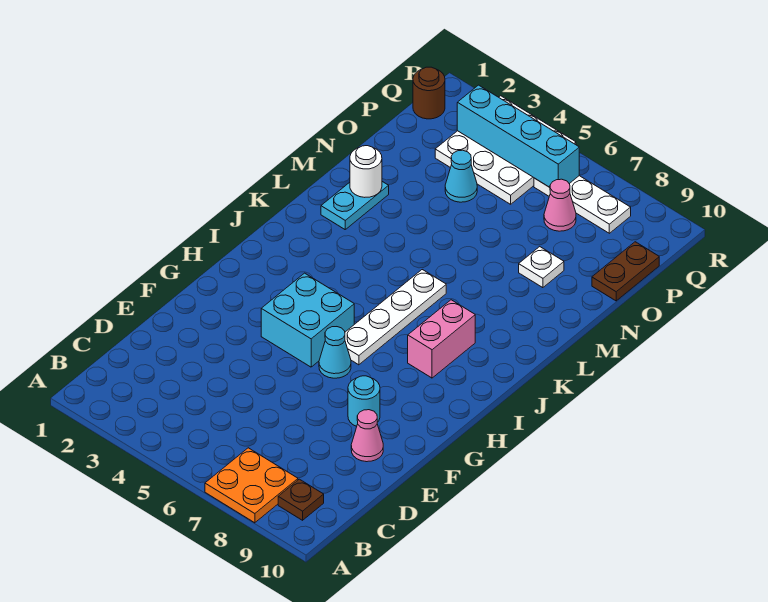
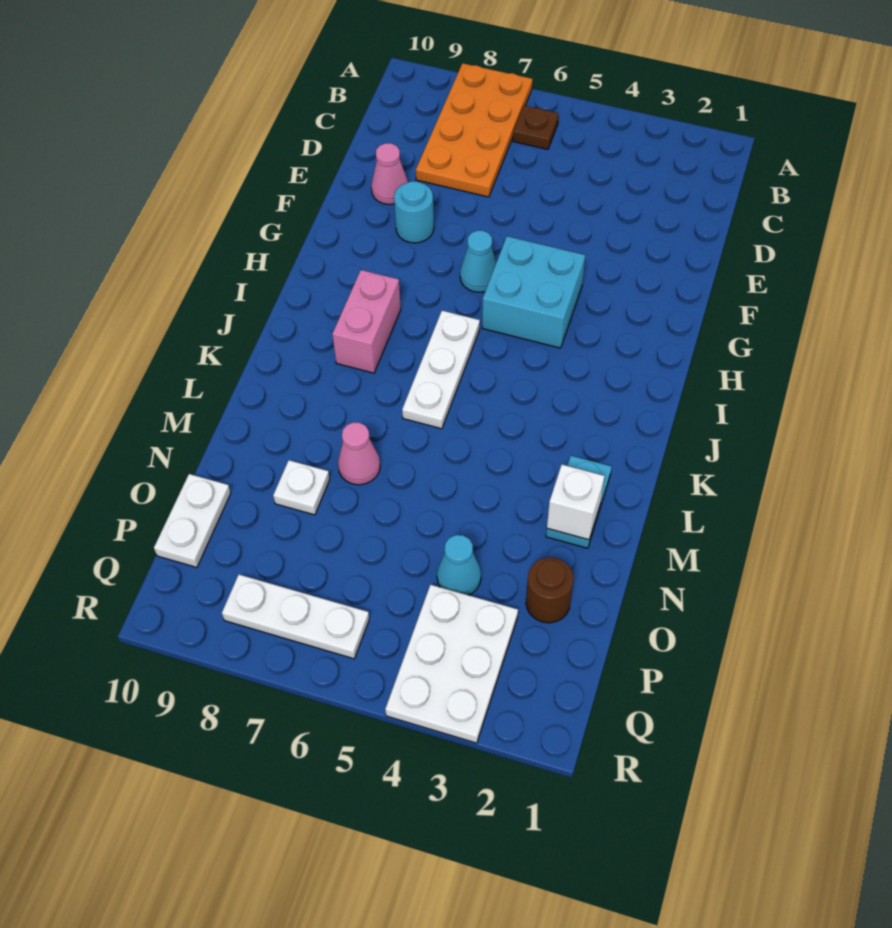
orange 2x2 plate [205,448,298,523] -> orange 2x4 plate [416,63,532,197]
brown 1x1 plate [278,479,324,520] -> brown 1x1 plate moved to [513,106,559,149]
white 1x4 plate [345,270,446,365] -> white 1x3 plate [402,311,480,429]
white 1x1 round brick [350,146,382,197] -> white 1x1 brick [547,465,605,540]
brown 1x2 plate [592,242,659,301] -> white 1x2 plate [154,474,231,567]
white 3x3 plate [435,96,576,204] -> white 2x3 plate [385,585,518,743]
pink 1x1 cone [544,179,576,231] -> pink 1x1 cone moved to [338,422,380,485]
brown 1x1 round brick [413,67,445,119] -> brown 1x1 round brick moved to [526,557,574,623]
cyan 1x4 brick [457,85,579,187] -> none

